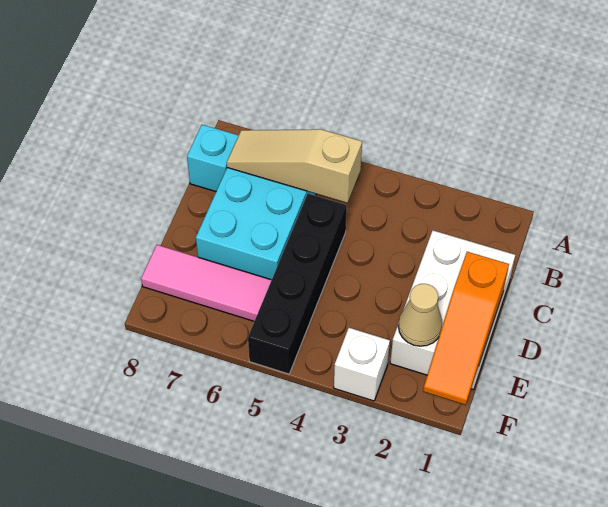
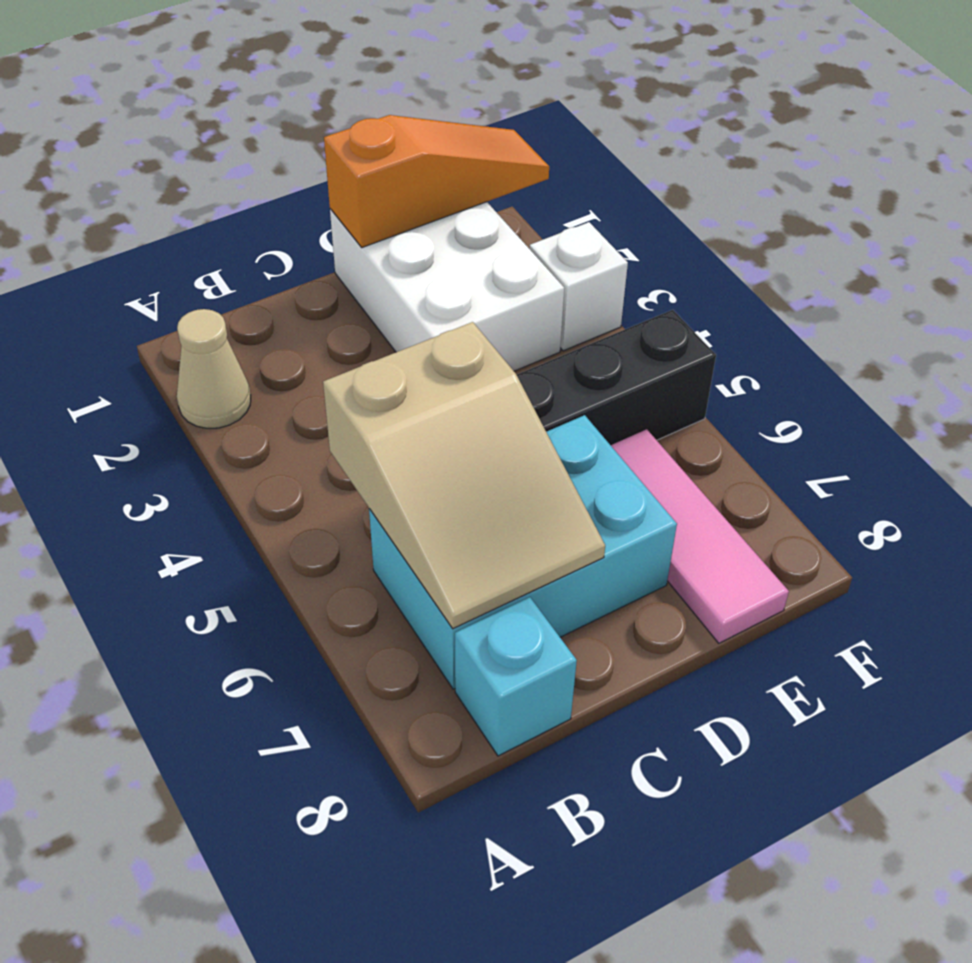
tan 1x3 slope [227,129,362,203] -> tan 2x3 slope [323,322,605,629]
white 2x3 brick [390,231,515,390] -> white 2x3 brick turned to [330,202,564,371]
tan 1x1 cone [398,283,442,346] -> tan 1x1 cone moved to [177,309,251,428]

